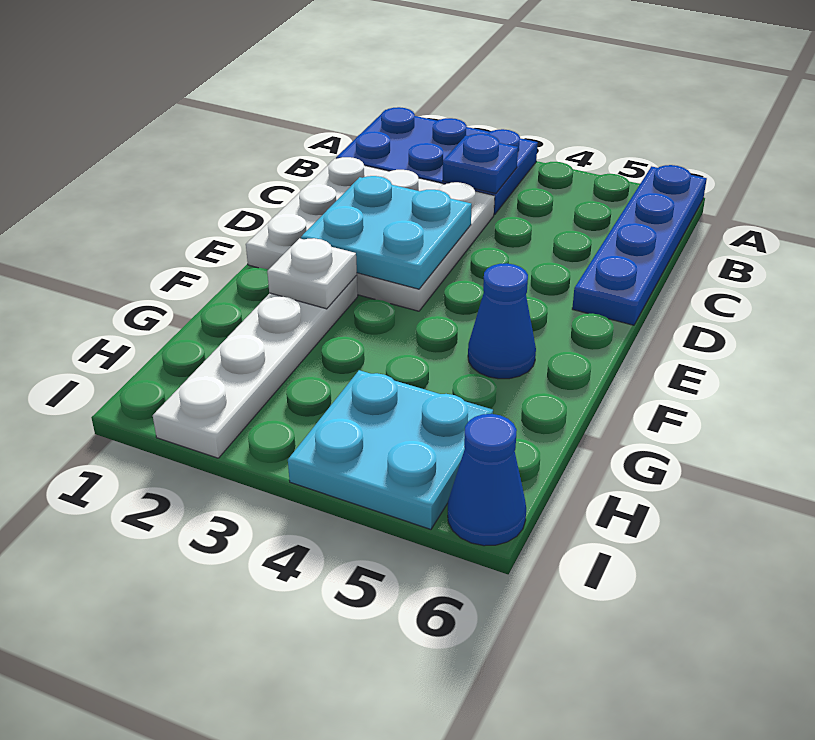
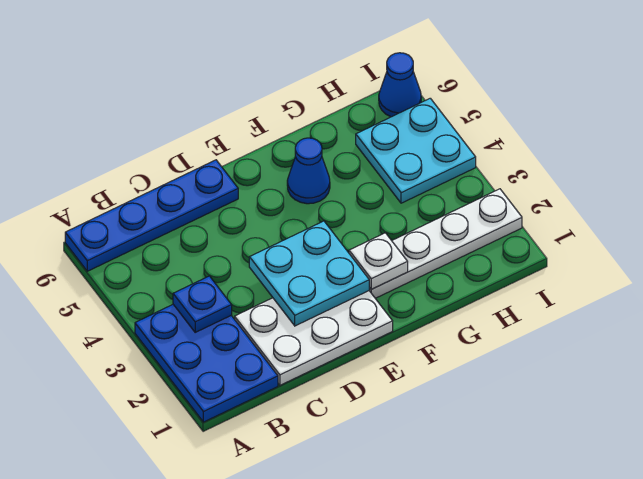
white 3x3 plate [246,157,495,311] -> white 2x3 plate [235,291,393,385]

